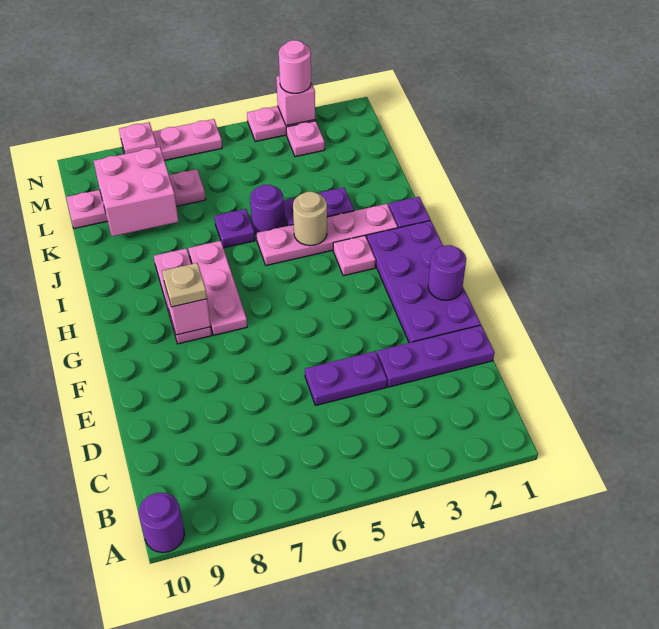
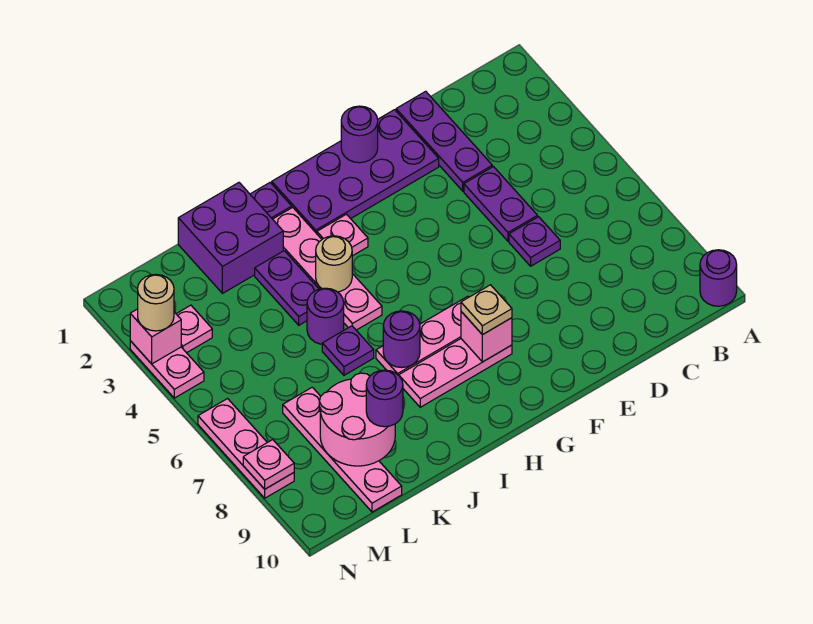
none -> purple 1x1 plate [509,217,560,266]
none -> purple 1x1 round brick [383,311,420,368]
none -> purple 2x2 brick [178,183,283,293]
pink 2x2 brick [94,147,179,236] -> pink 2x2 round brick [319,373,395,466]
none -> purple 1x1 round brick [366,370,403,427]
pink 1x1 round brick [279,40,311,93] -> tan 1x1 round brick [138,274,174,331]

